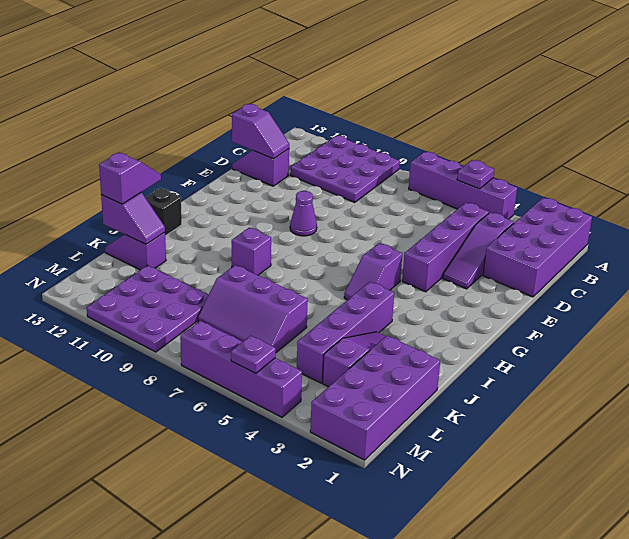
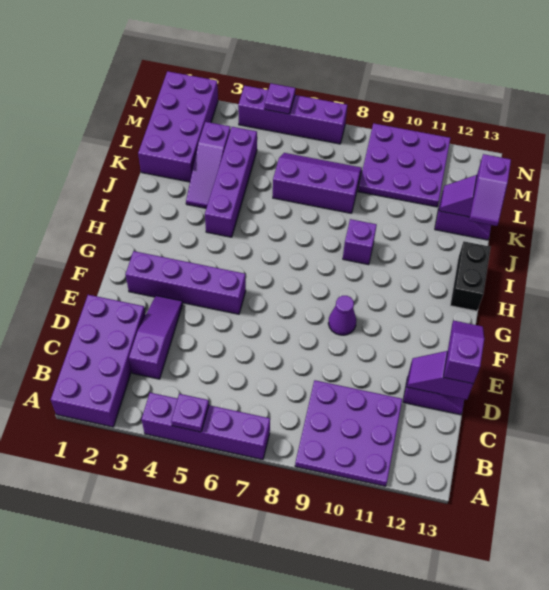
purple 1x4 brick [402,202,489,292] -> purple 1x4 brick turned to [126,251,246,314]
purple 1x2 slope [344,243,402,300] -> purple 1x2 slope moved to [443,321,484,384]
black 1x1 brick [145,188,182,236] -> black 1x2 brick [450,241,490,311]

